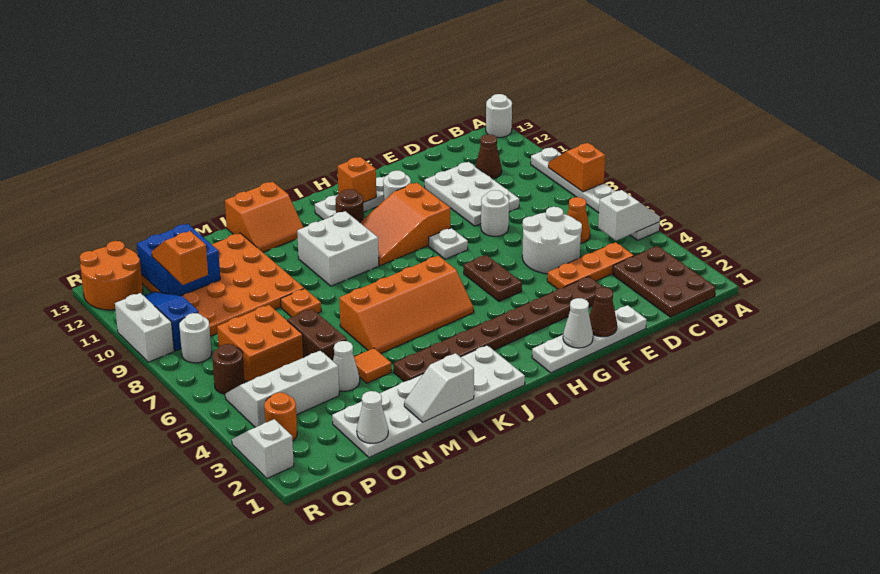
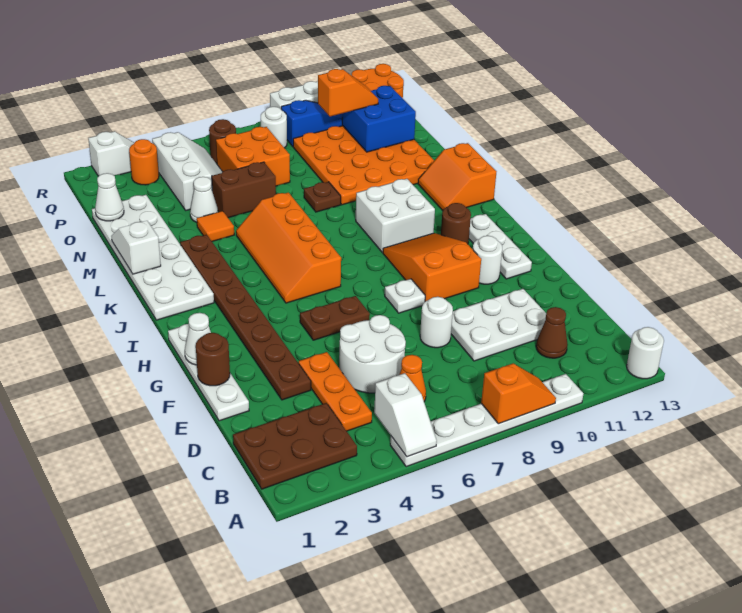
brown 1x1 cone [589,287,617,337] -> brown 1x1 round brick [196,333,230,386]
orange 1x1 brick [338,157,376,202] -> none
orange 1x1 plate [281,289,321,317] -> brown 1x1 plate [304,182,341,212]

